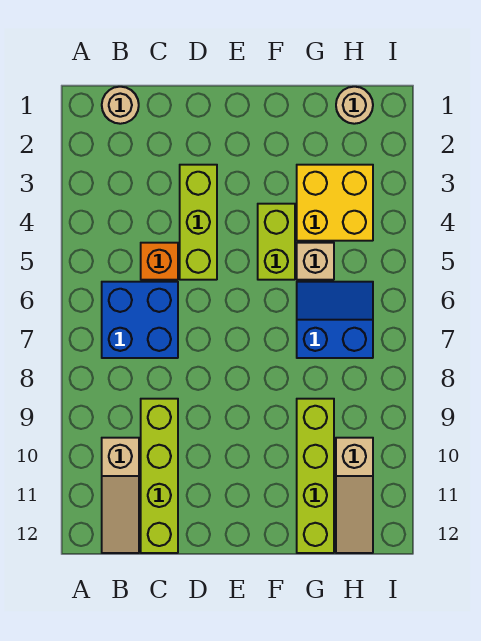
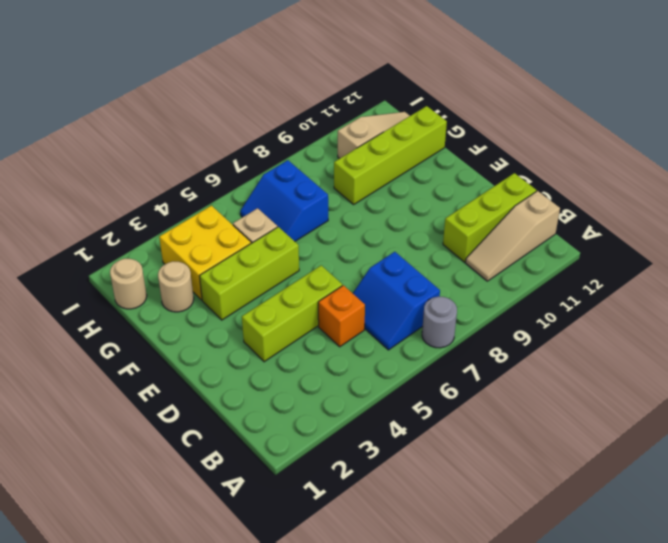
none -> grey 1x1 round brick [422,297,457,348]
tan 1x1 round brick [102,87,139,124] -> tan 1x1 round brick moved to [158,261,194,312]
blue 2x2 brick [102,282,178,358] -> blue 2x2 slope [353,252,440,350]
tan 1x3 slope [102,438,139,553] -> tan 1x3 slope turned to [466,191,560,281]
lime 1x4 brick [141,399,178,553] -> lime 1x3 brick [443,173,536,262]
lime 1x2 brick [258,204,295,280] -> lime 1x3 brick [200,227,299,320]

